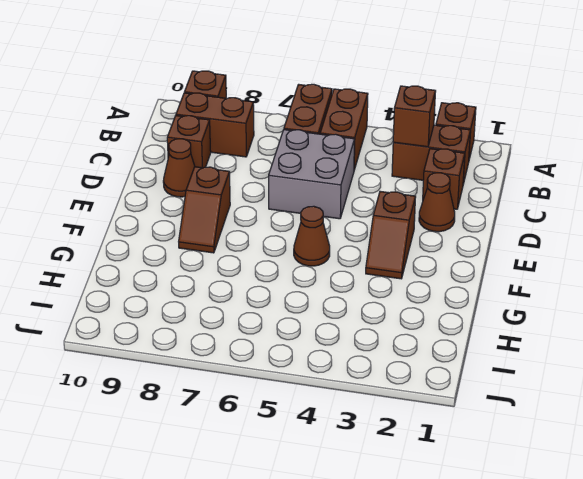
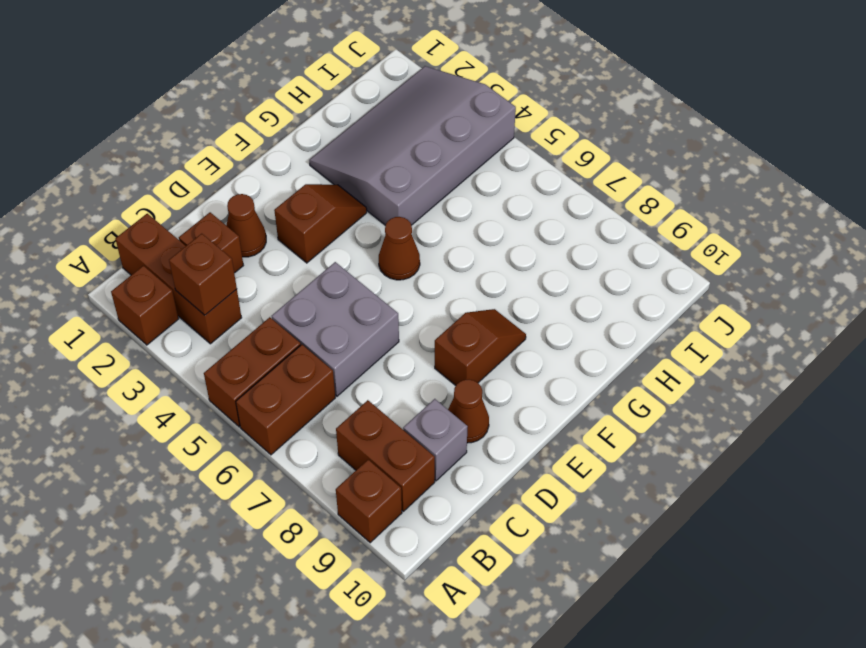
brown 1x2 brick [392,125,470,184] -> brown 1x3 brick [115,214,242,344]
brown 1x1 brick [167,116,211,168] -> grey 1x1 brick [403,399,468,481]
none -> grey 3x4 slope [309,66,516,225]

